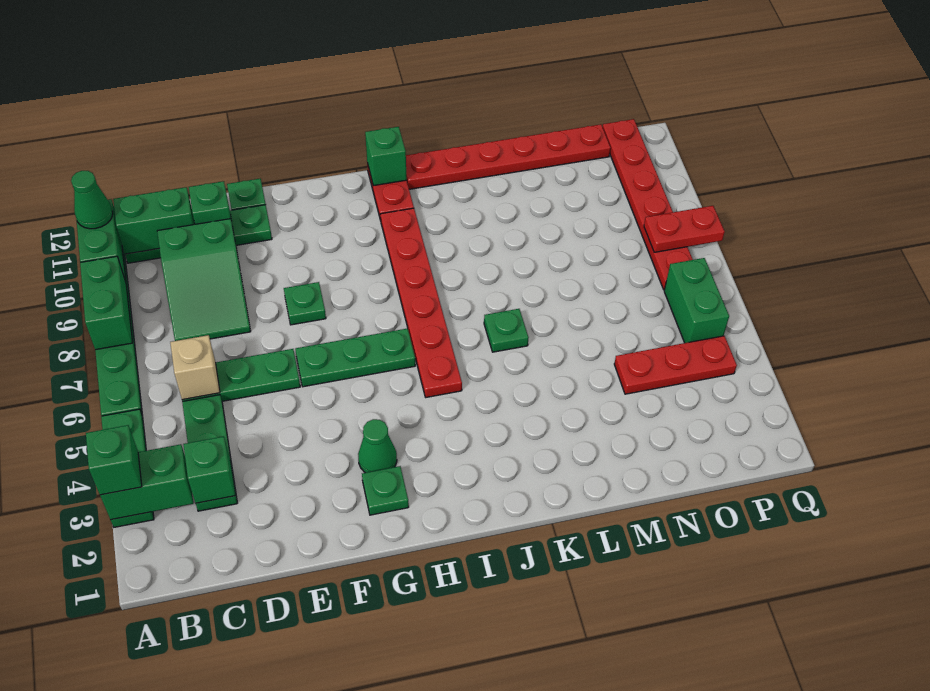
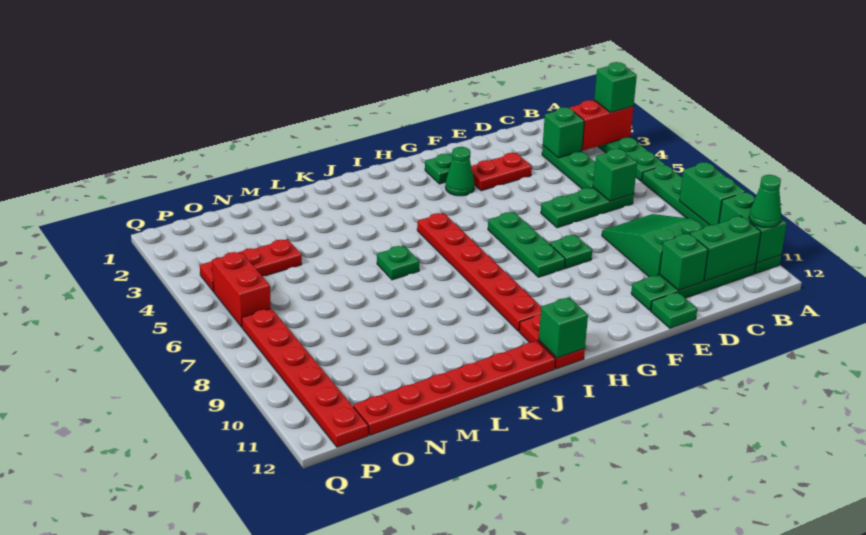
green 1x2 brick [100,444,193,520] -> red 1x2 brick [570,100,634,150]
tan 1x1 brick [170,335,220,400] -> green 1x1 brick [593,149,637,201]
green 1x3 plate [295,328,415,387] -> green 1x3 plate turned to [488,212,565,277]
green 1x2 brick [664,258,729,343] -> red 1x2 brick [212,252,271,327]
red 1x2 plate [644,206,725,252] -> red 1x2 plate moved to [471,153,532,191]

